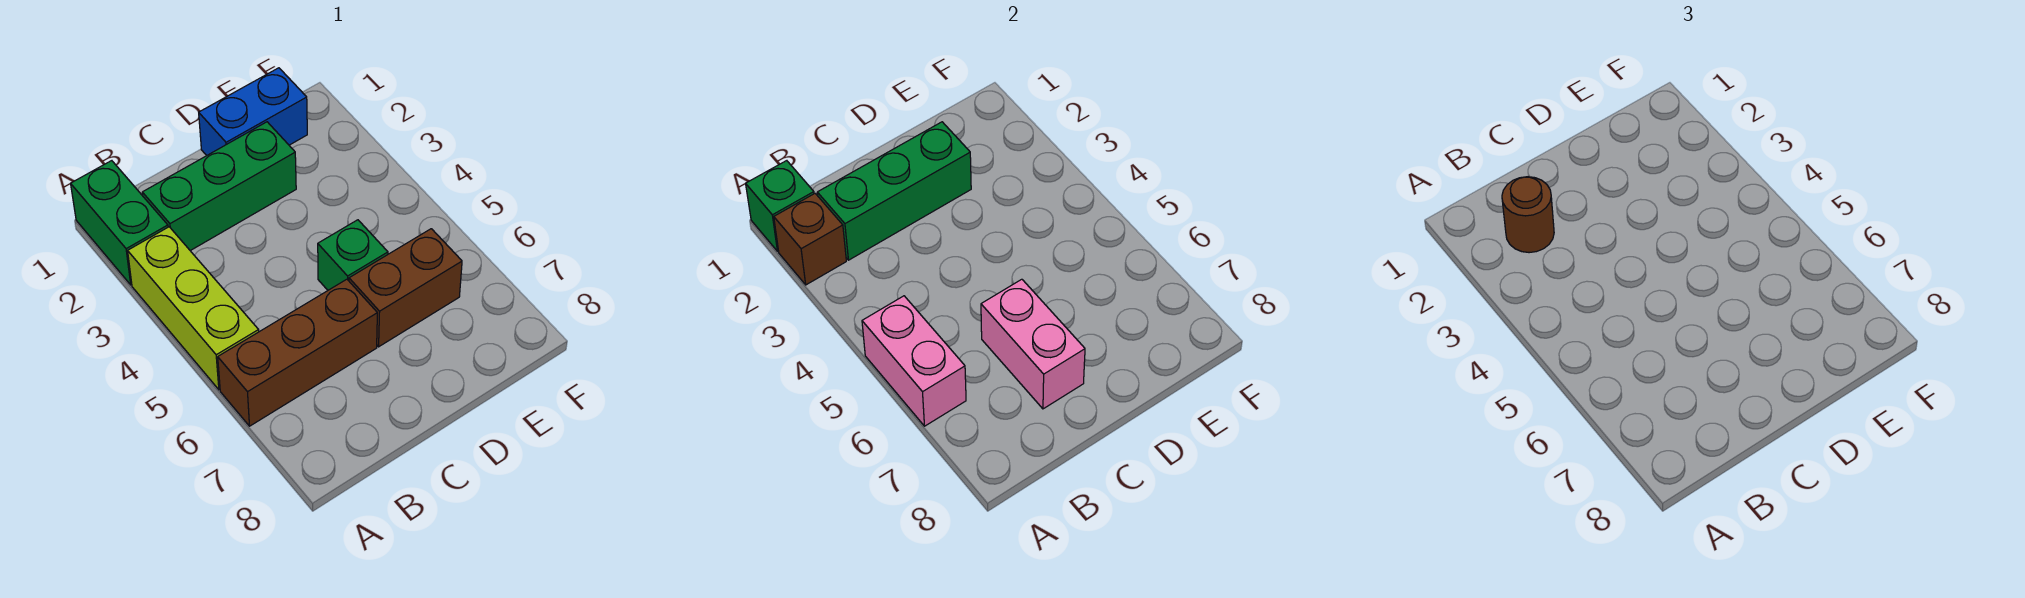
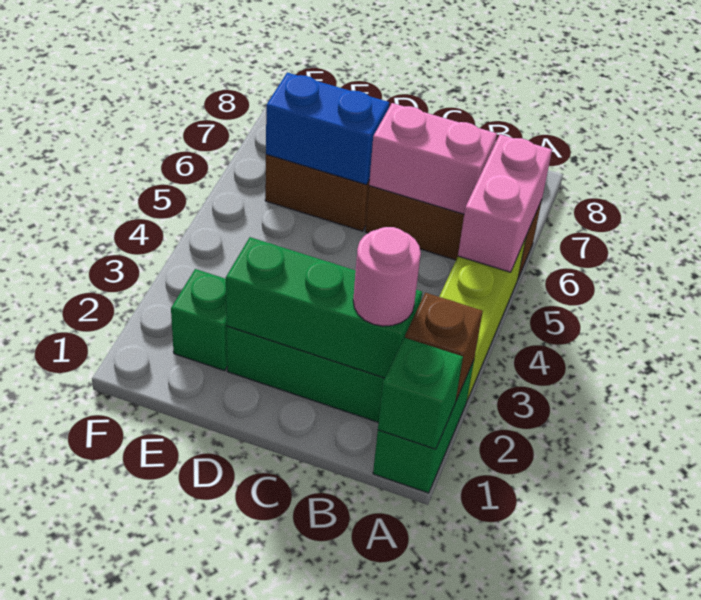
brown 1x1 round brick [1502,177,1554,253] -> pink 1x1 round brick [353,227,421,326]
pink 1x2 brick [981,279,1085,409] -> pink 1x2 brick turned to [369,103,497,214]
blue 1x2 brick [199,68,307,156] -> blue 1x2 brick moved to [266,72,389,185]
green 1x1 brick [318,220,388,290] -> green 1x1 brick moved to [171,269,227,371]

